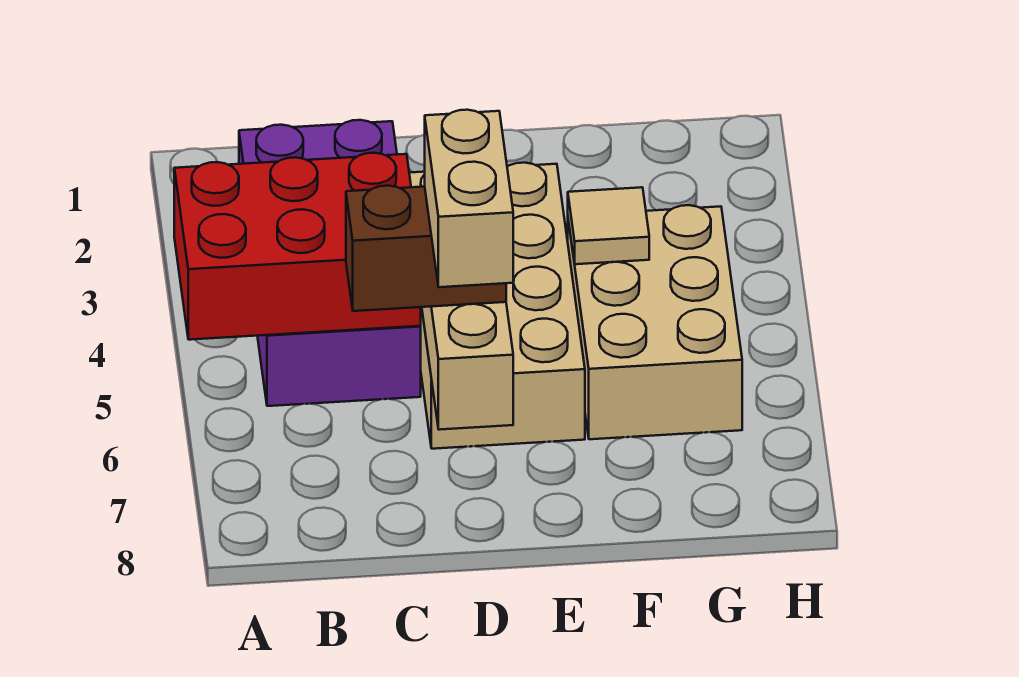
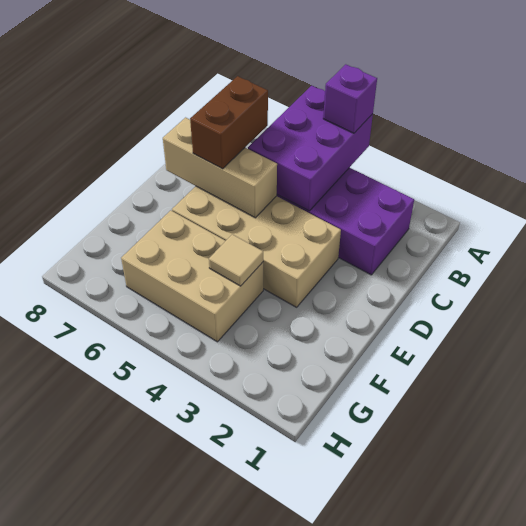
red 2x3 brick [174,153,421,340] -> purple 2x3 brick [248,86,373,211]
none -> purple 1x1 brick [323,64,377,133]
tan 1x2 brick [425,110,513,287] -> none

